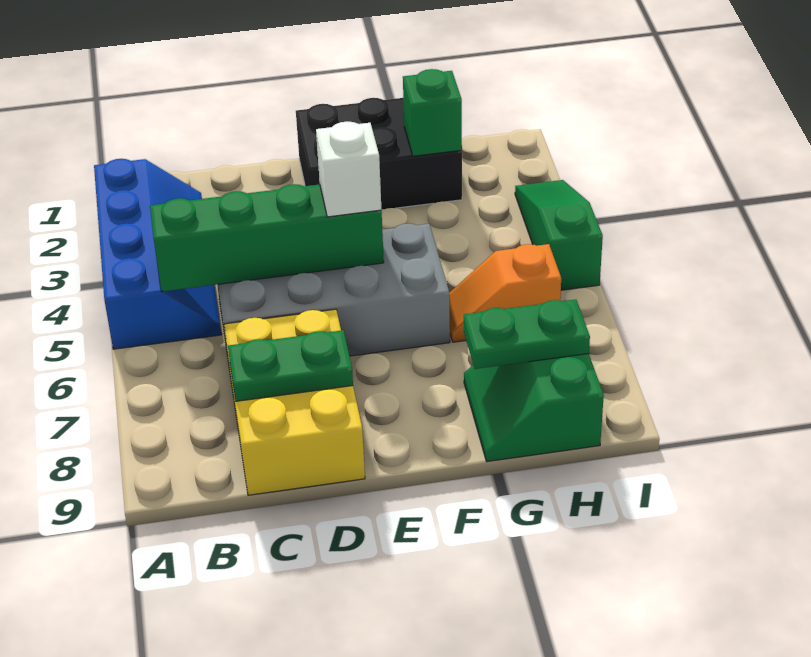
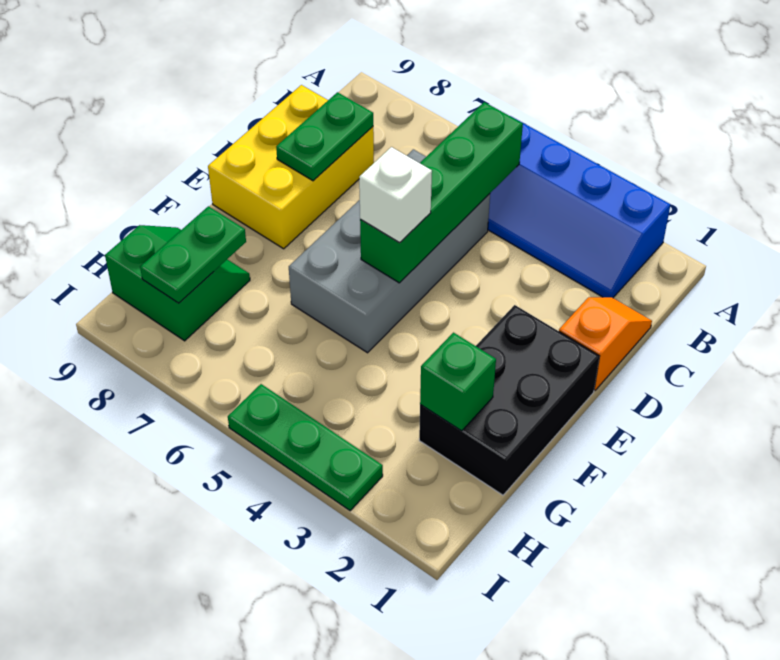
yellow 2x3 brick [224,309,365,495] -> yellow 2x3 brick turned to [208,85,374,249]
orange 1x2 slope [449,244,561,342] -> orange 1x2 slope moved to [559,297,652,391]
green 1x3 slope [515,180,603,290] -> green 1x3 plate [228,384,383,511]

